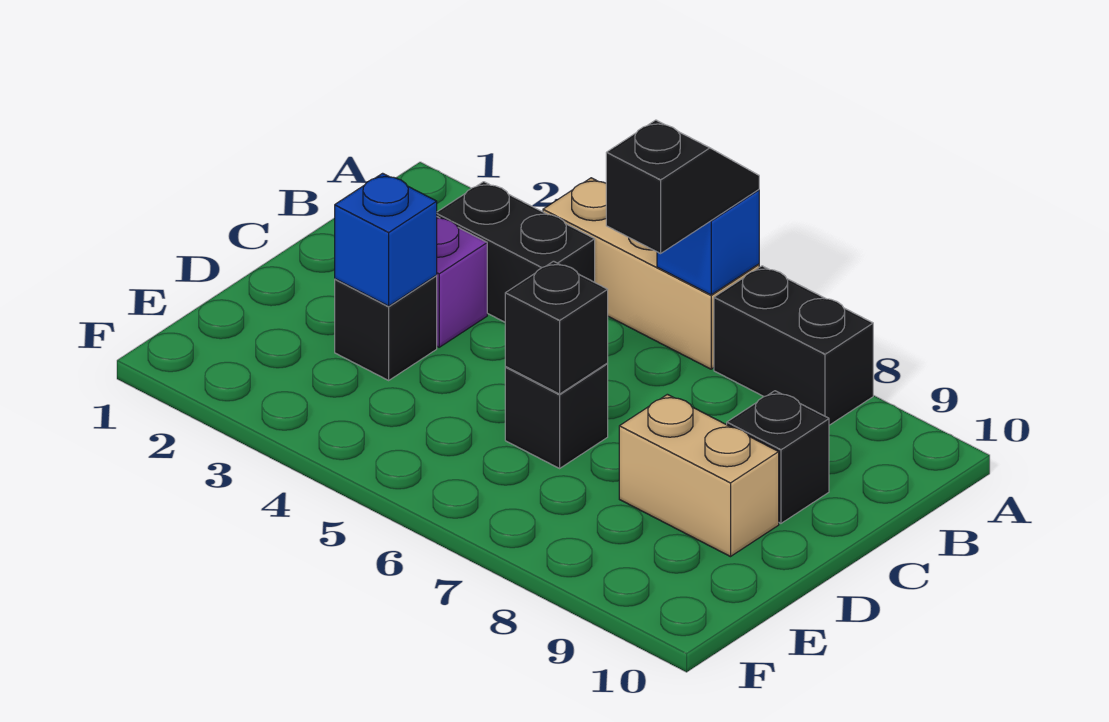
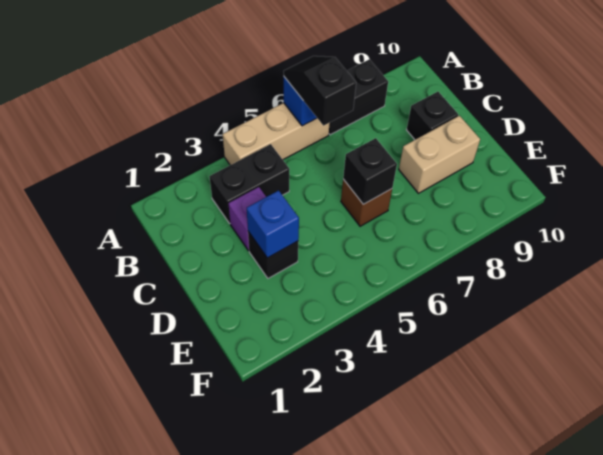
black 1x1 brick [505,364,608,468] -> brown 1x1 brick [341,179,392,226]

